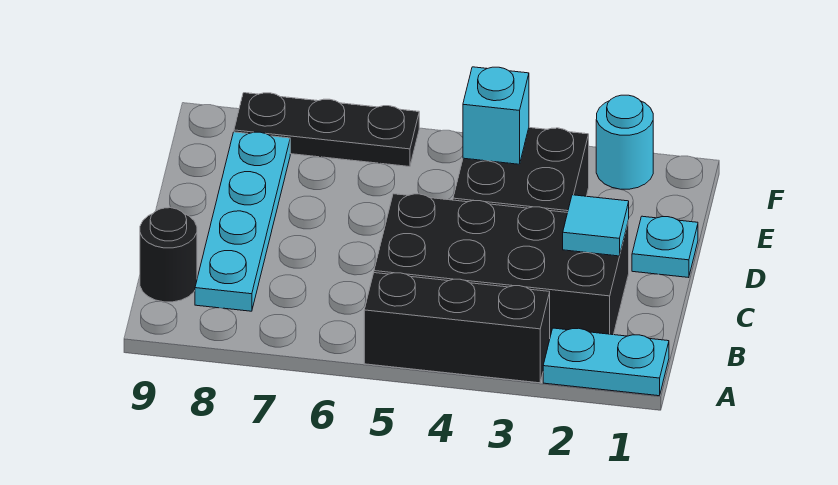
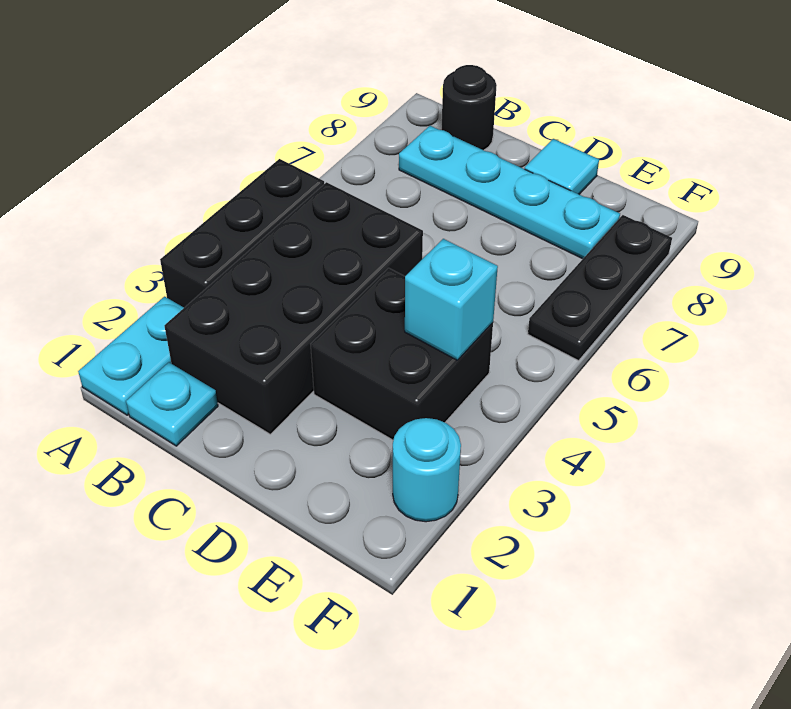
cyan 1x1 tile [563,195,629,256] -> cyan 1x1 tile moved to [525,139,599,194]
cyan 1x1 plate [632,216,698,278] -> cyan 1x1 plate moved to [126,362,218,446]

